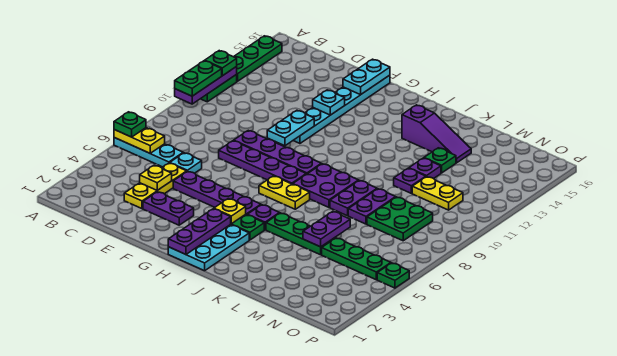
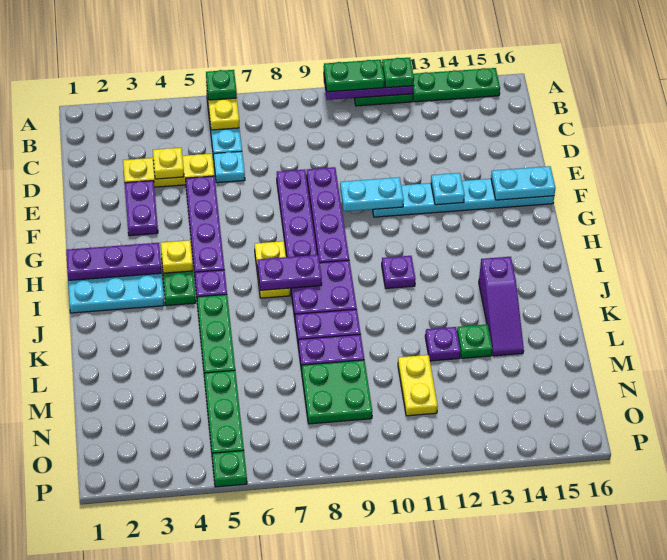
purple 1x2 plate [303,211,350,247] -> purple 1x2 plate moved to [257,255,322,290]
purple 1x1 plate [394,168,426,193] -> purple 1x1 plate moved to [382,256,415,288]

